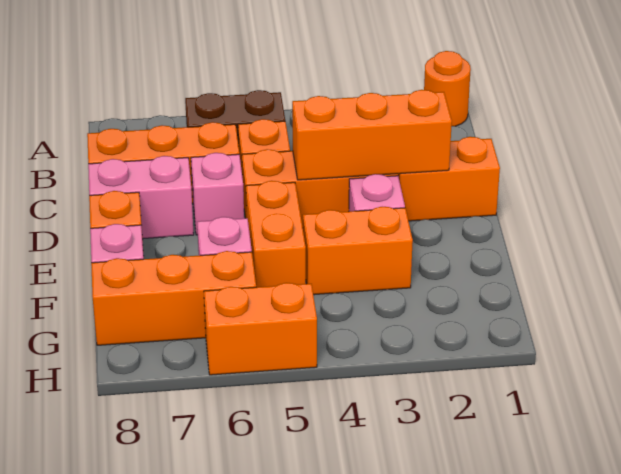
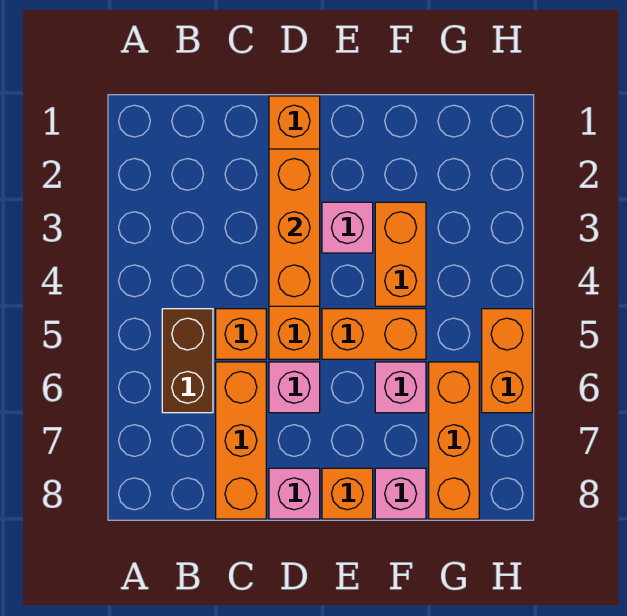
orange 1x1 round brick [424,51,471,126] -> none
pink 1x2 brick [88,156,194,239] -> pink 1x1 brick [269,468,320,519]

